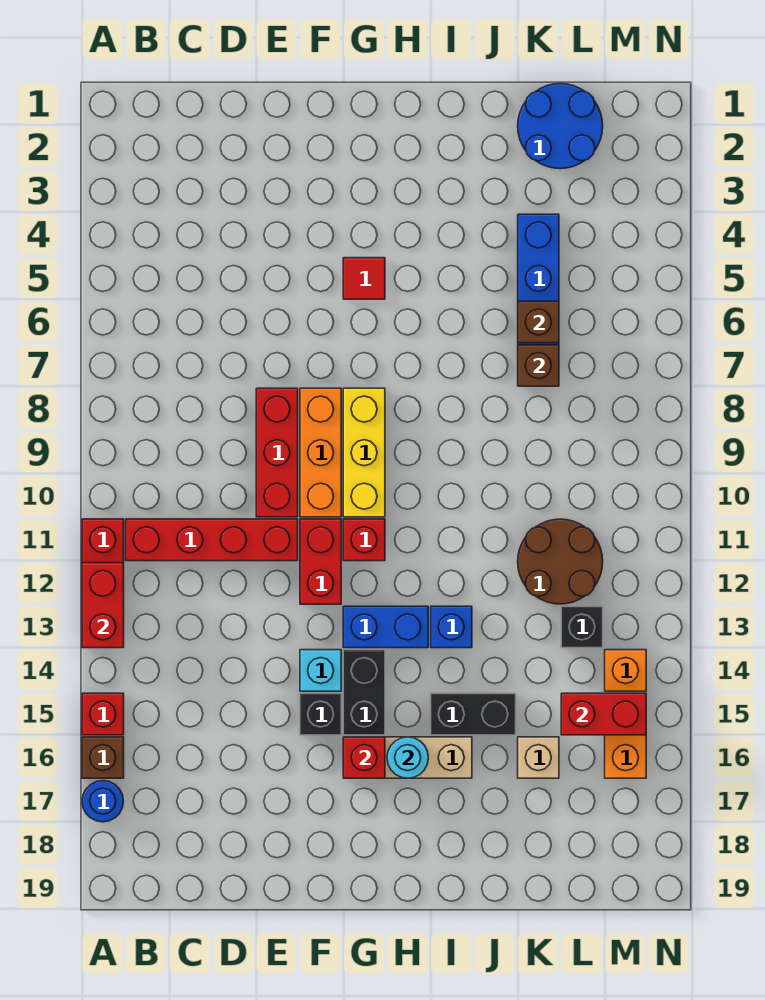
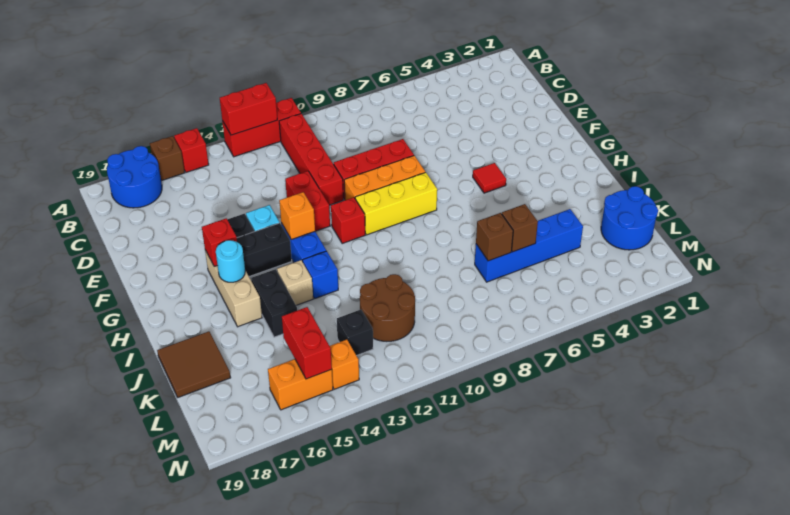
blue 1x1 round brick [82,781,124,822] -> blue 2x2 round brick [107,146,162,208]
red 1x2 brick [300,519,341,604] -> red 1x2 brick turned to [285,171,330,231]
none -> orange 1x1 brick [279,192,315,239]
none -> brown 2x2 tile [157,331,231,397]
tan 1x1 brick [518,737,559,778] -> tan 1x1 brick moved to [277,260,313,305]

